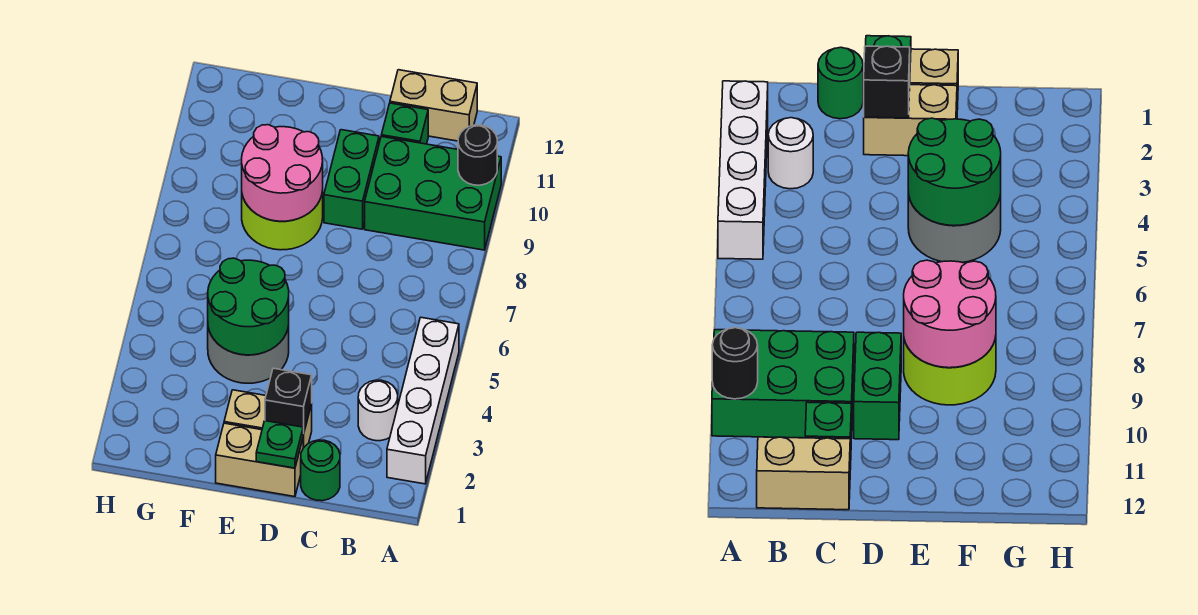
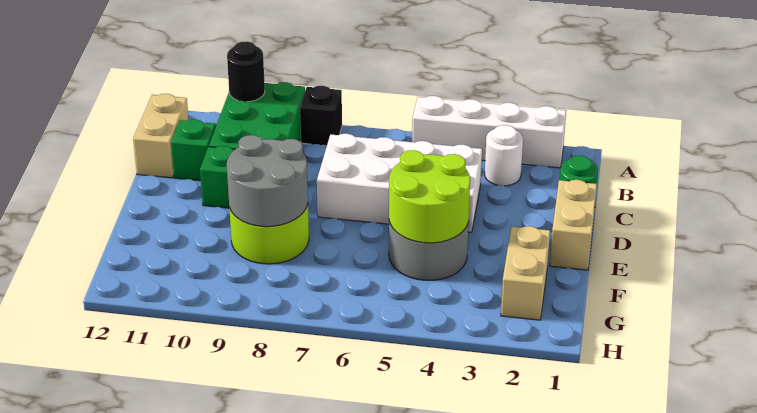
none -> white 2x4 brick [317,133,482,232]
green 1x1 plate [256,421,303,468] -> none
tan 1x2 brick [224,390,312,448] -> tan 1x2 brick moved to [501,226,550,320]
black 1x1 brick [265,368,312,434] -> black 1x1 brick moved to [300,86,342,146]
green 2x2 round brick [208,258,289,355] -> lime 2x2 round brick [389,150,470,243]
pink 2x2 round brick [242,125,323,221] -> grey 2x2 round brick [227,135,308,227]

